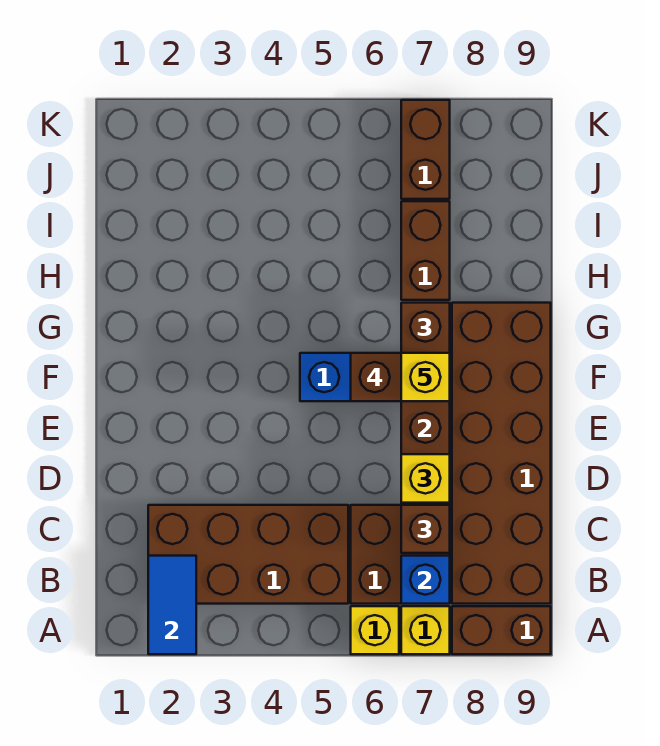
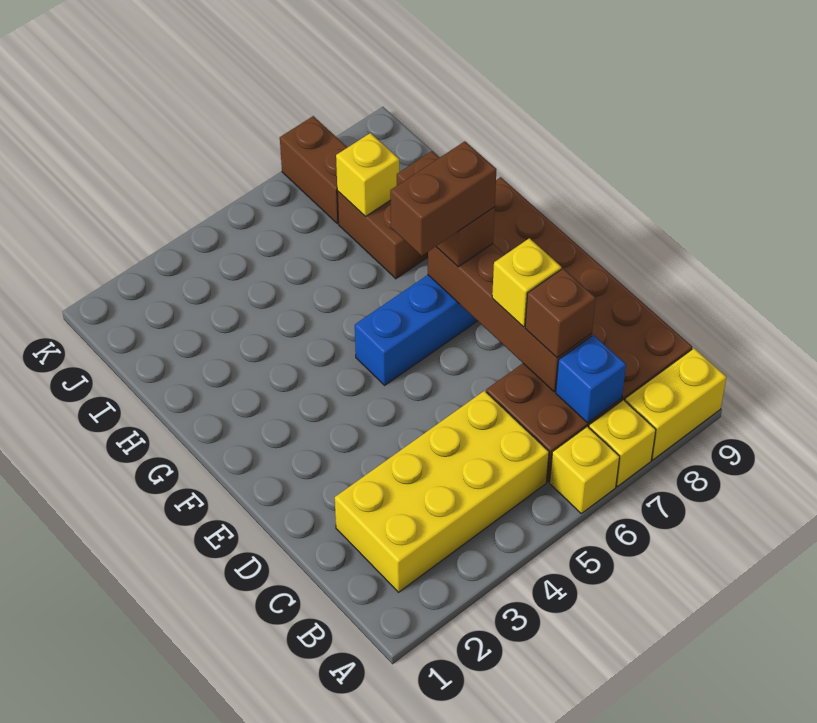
blue 1x2 tile [148,556,196,654] -> none
brown 1x2 brick [452,606,551,654] -> yellow 1x2 brick [625,348,727,460]
brown 2x4 brick [148,505,348,604] -> yellow 2x4 brick [335,391,549,592]
yellow 1x1 brick [401,353,450,401] -> yellow 1x1 brick moved to [336,133,399,217]

